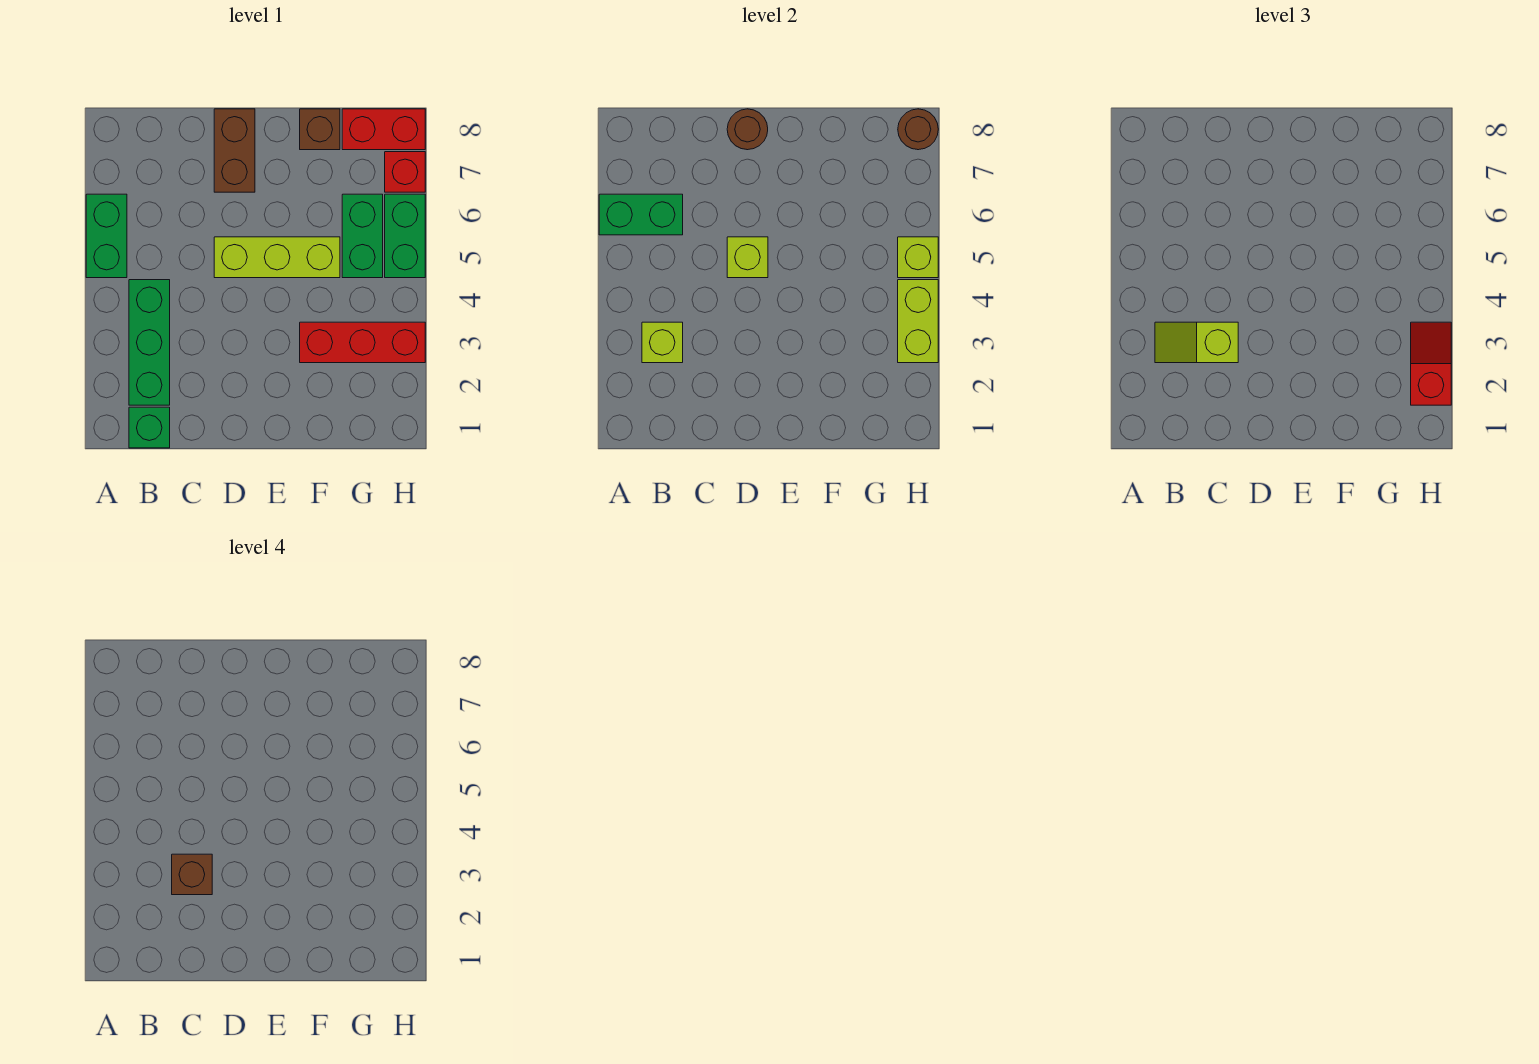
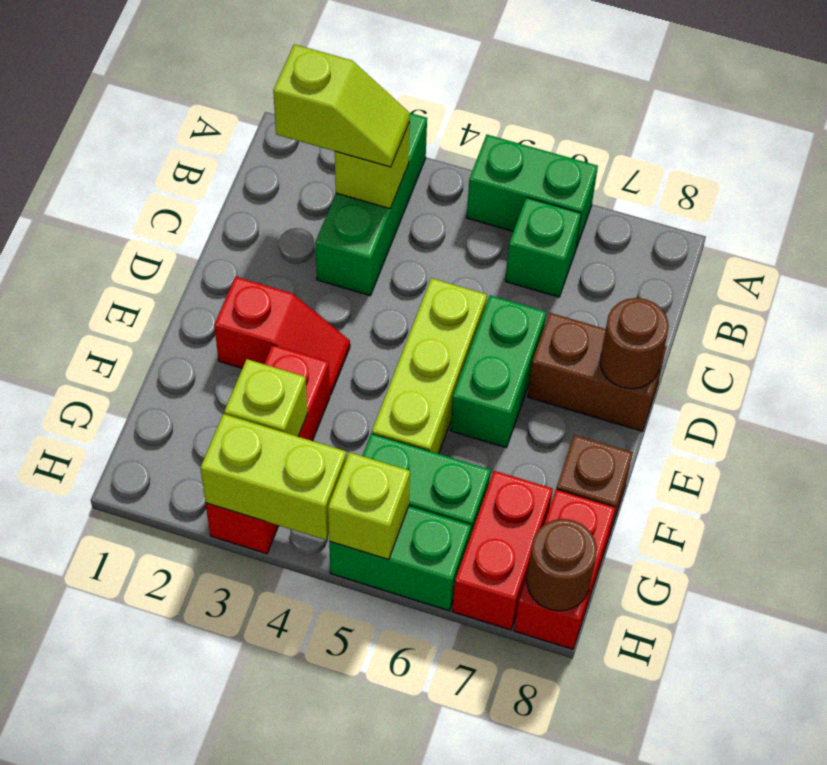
green 1x2 brick [599,194,683,235] -> green 1x2 brick moved to [450,295,546,448]
green 1x1 brick [129,407,170,448] -> green 1x1 brick moved to [505,198,581,297]
green 1x3 brick [129,280,170,405] -> green 1x3 brick turned to [315,113,427,296]
lime 1x2 slope [1155,322,1238,363] -> lime 1x2 slope turned to [273,44,410,167]
brown 1x1 brick [172,854,212,895] -> none
lime 1x1 brick [727,237,768,278] -> lime 1x1 brick moved to [224,359,307,436]
red 1x2 slope [1411,322,1451,405] -> red 1x2 slope moved to [214,277,350,395]
red 1x1 brick [385,152,425,192] -> red 1x2 brick [452,471,553,630]

